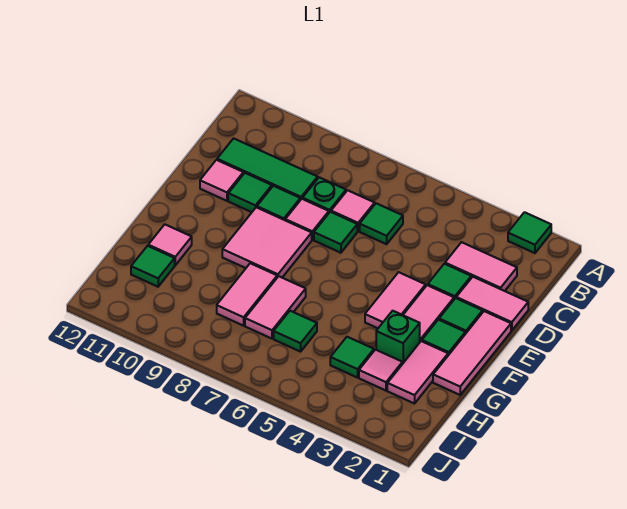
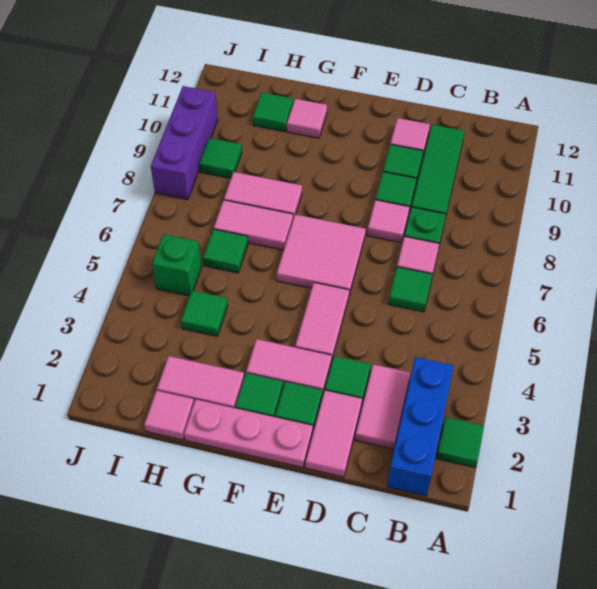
none -> blue 1x3 brick [387,357,454,496]
green 1x1 tile [314,212,357,253] -> green 1x1 tile moved to [199,138,242,178]
pink 1x3 tile [433,311,511,395] -> pink 1x3 plate [184,399,313,468]
pink 1x2 tile [365,272,426,328] -> pink 1x2 tile turned to [295,283,349,361]
pink 2x2 tile [222,207,312,277] -> pink 2x2 tile moved to [277,214,366,295]
green 1x1 brick [376,311,420,364] -> green 1x1 brick moved to [152,234,202,296]
pink 1x1 tile [359,350,402,390] -> pink 1x1 tile moved to [144,391,194,440]
none -> purple 1x3 brick [151,86,218,200]

